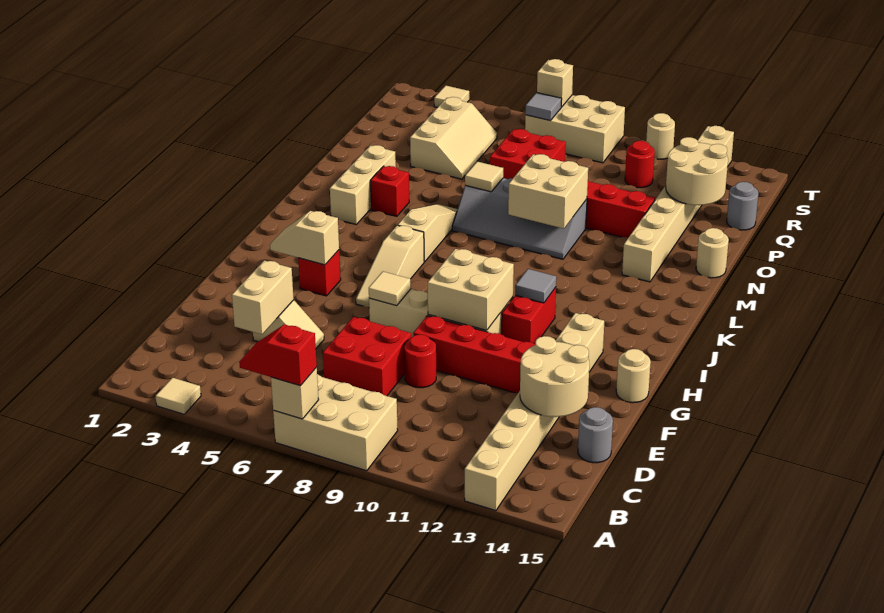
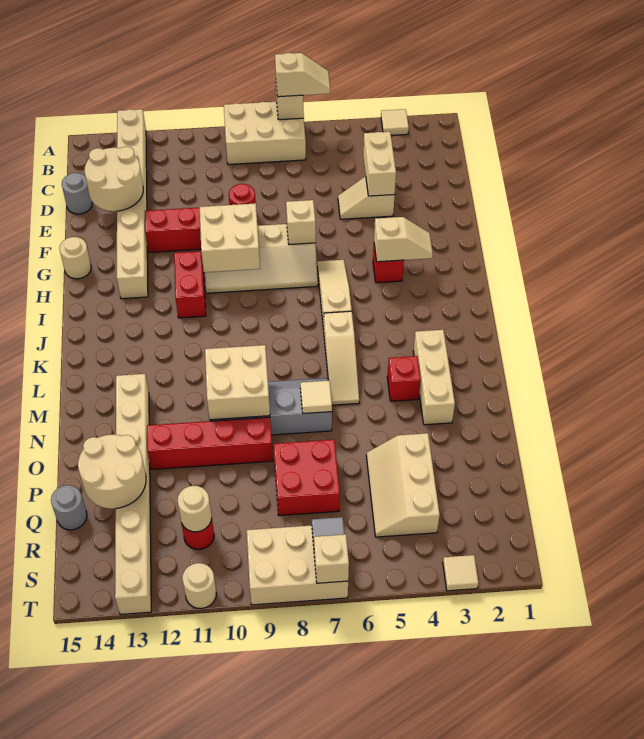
red 1x2 slope [239,324,317,386] -> tan 1x2 slope [275,53,330,97]
red 2x2 brick [323,317,411,396] -> none
tan 1x1 tile [369,272,411,306] -> tan 1x1 brick [286,200,316,245]
grey 1x1 tile [515,269,556,303] -> none
tan 1x1 round brick [696,228,729,278] -> tan 1x1 round brick moved to [177,486,212,532]

